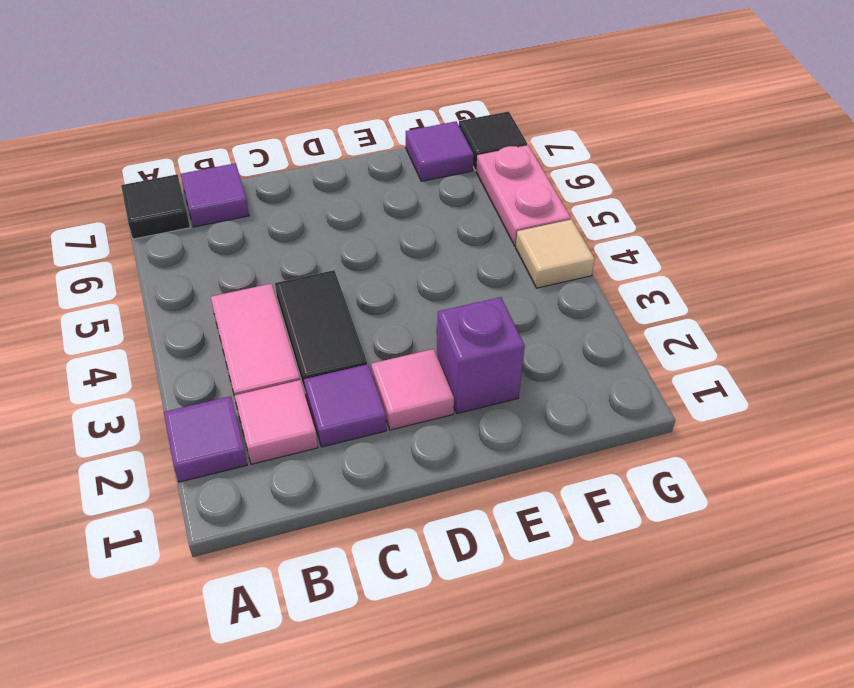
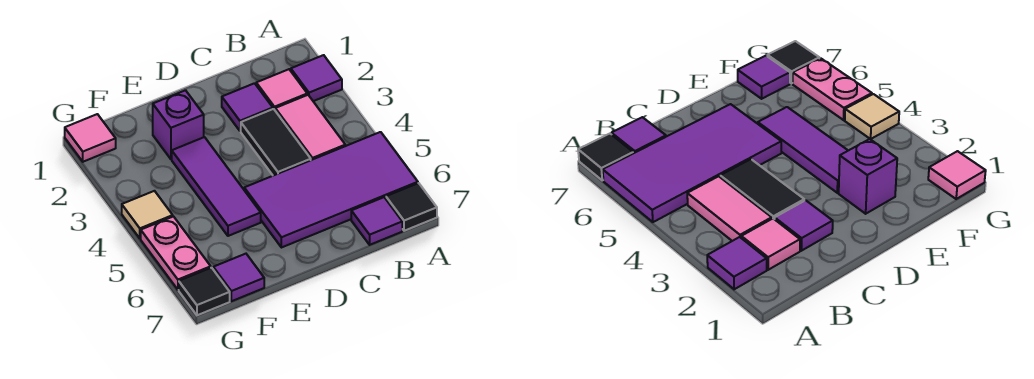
none -> purple 2x4 tile [244,132,418,248]
pink 1x1 tile [371,349,454,430] -> pink 1x1 tile moved to [65,114,116,162]
none -> purple 1x3 tile [172,137,261,236]

